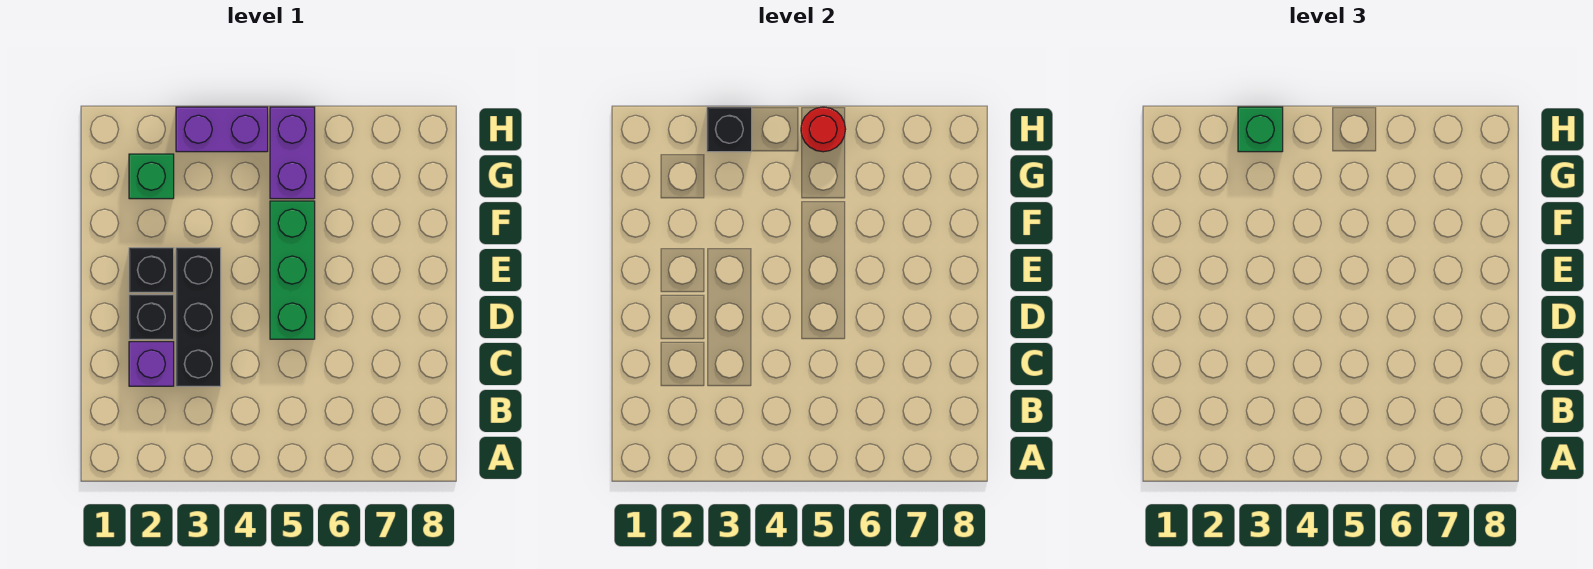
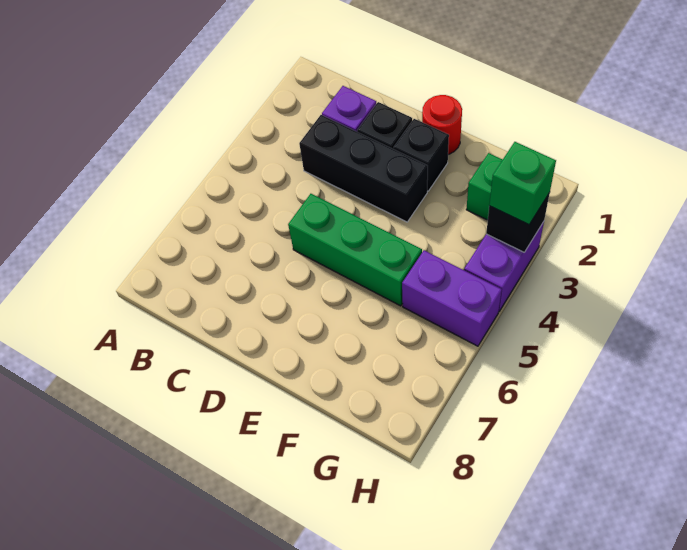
red 1x1 round brick [801,107,846,152] -> red 1x1 round brick moved to [422,95,462,155]

